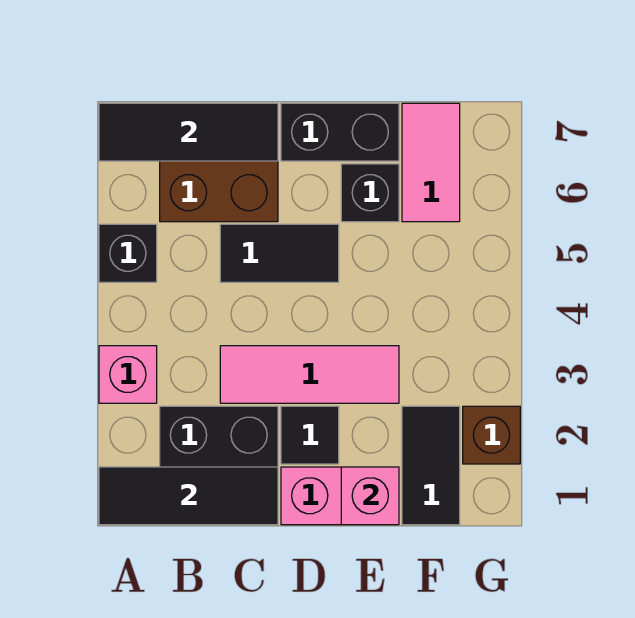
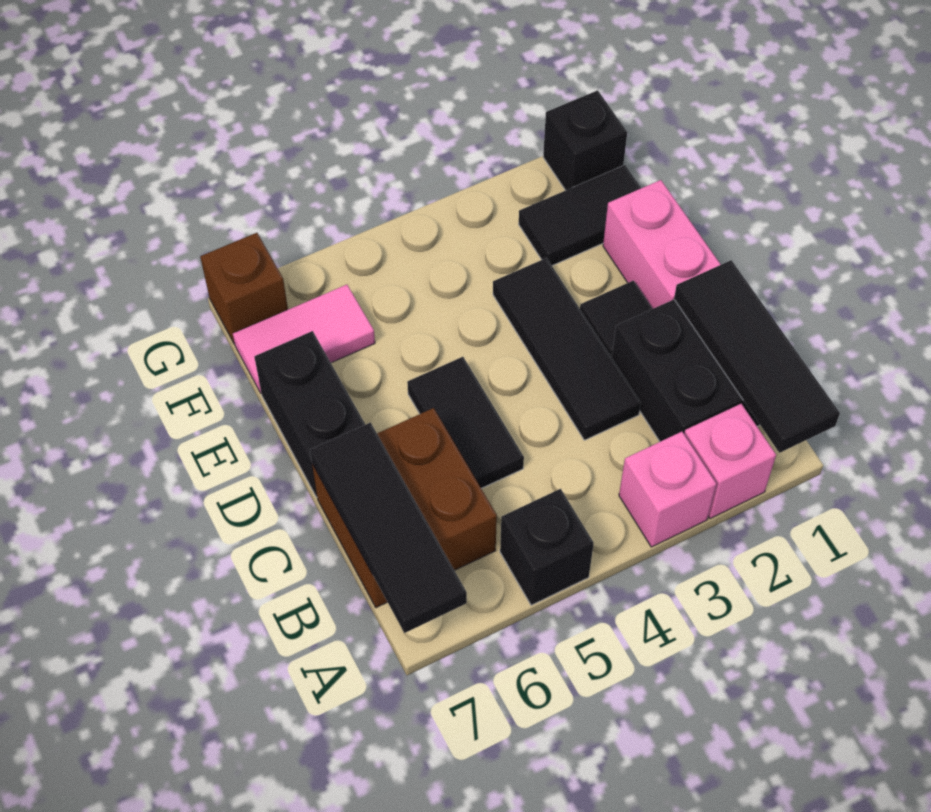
pink 1x3 tile [220,346,399,403] -> black 1x3 tile [493,258,641,440]
pink 1x1 brick [341,467,399,525] -> pink 1x1 brick moved to [684,404,776,518]
black 1x1 brick [341,164,399,222] -> black 1x1 brick moved to [543,90,627,190]
brown 1x1 brick [463,406,520,464] -> brown 1x1 brick moved to [200,233,288,344]

